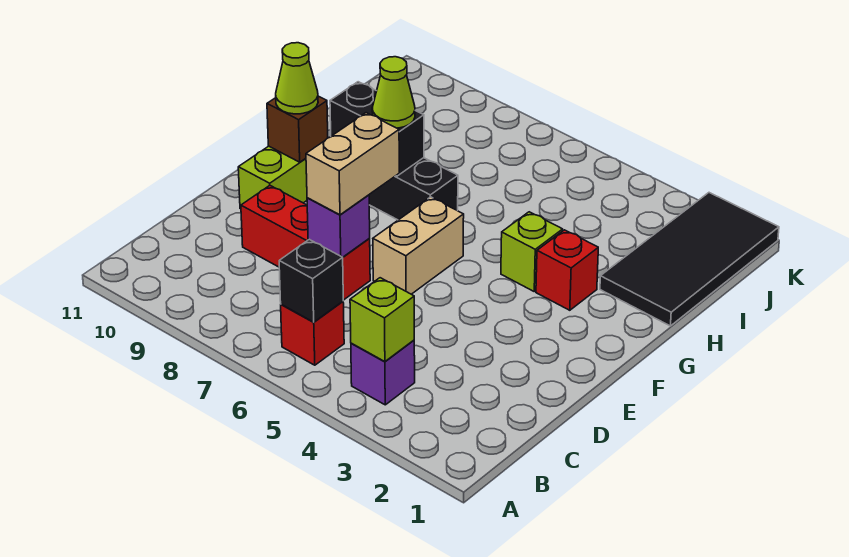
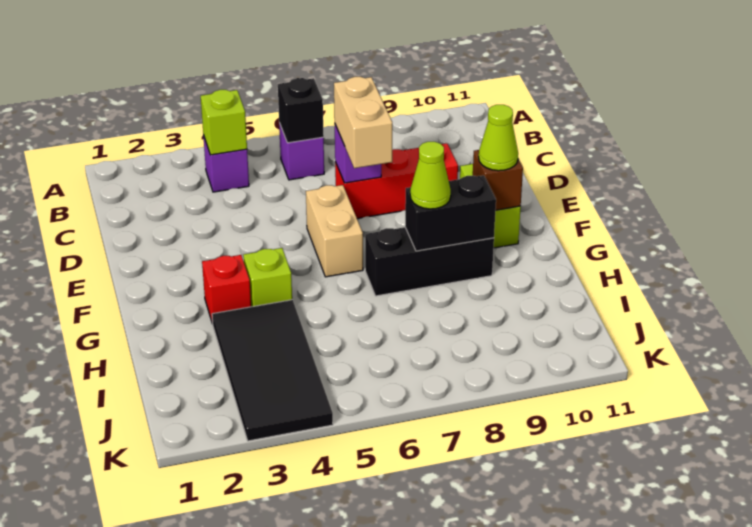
red 1x1 brick [281,301,344,365] -> purple 1x1 brick [279,123,324,180]
black 2x4 tile [600,193,779,326] -> black 2x4 tile moved to [212,300,333,441]

